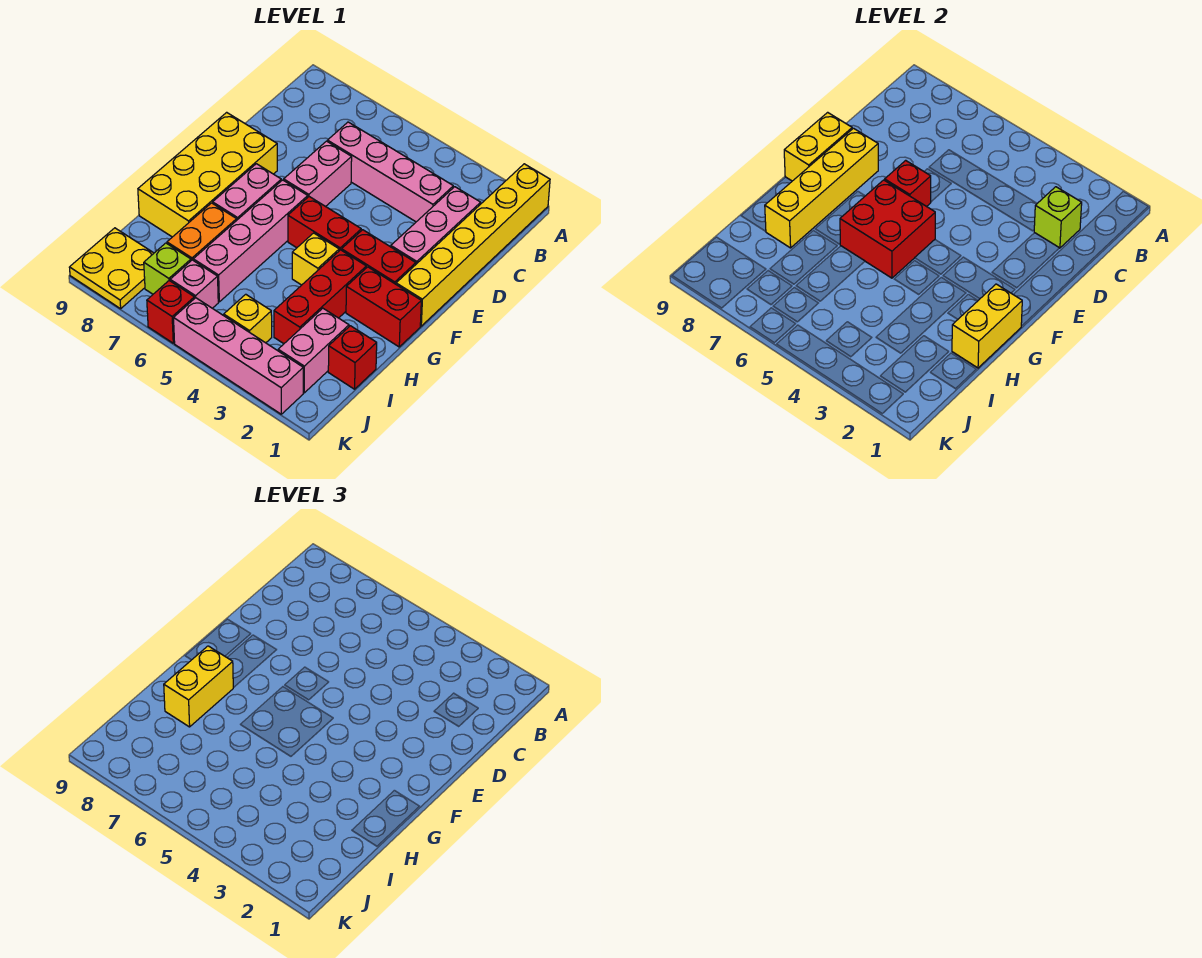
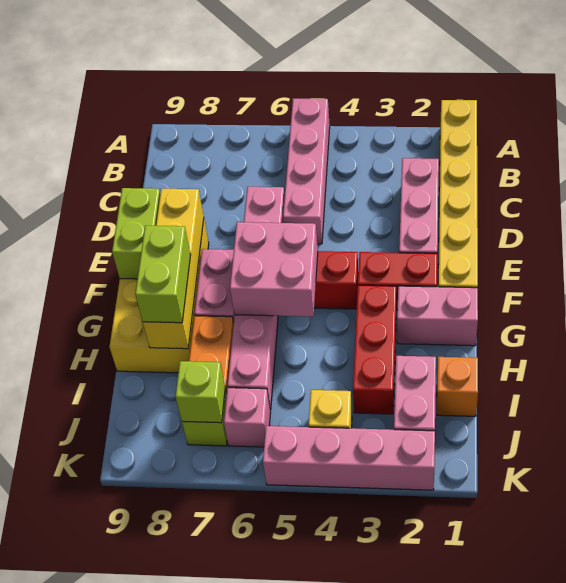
lime 1x1 brick [1034,187,1082,248] -> lime 1x1 brick moved to [176,361,225,423]
pink 1x4 brick [327,122,453,222] -> pink 1x4 brick turned to [283,99,330,244]
red 1x1 brick [885,160,931,207] -> none
yellow 1x2 brick [784,112,852,181] -> lime 1x2 brick [112,188,160,279]
red 2x2 brick [840,180,935,278] -> pink 2x2 brick [230,222,318,317]
red 1x2 brick [346,267,421,347] -> pink 1x2 brick [397,286,478,346]
yellow 1x2 brick [952,284,1022,368] -> none
yellow 1x1 brick [292,233,339,285] -> none
yellow 1x2 brick [164,646,233,727] -> lime 1x2 brick [135,226,191,323]
red 1x1 brick [328,326,377,389] -> orange 1x1 brick [437,357,478,416]
yellow 2x2 plate [69,228,154,309] -> none
red 1x1 brick [147,281,194,343] -> none

